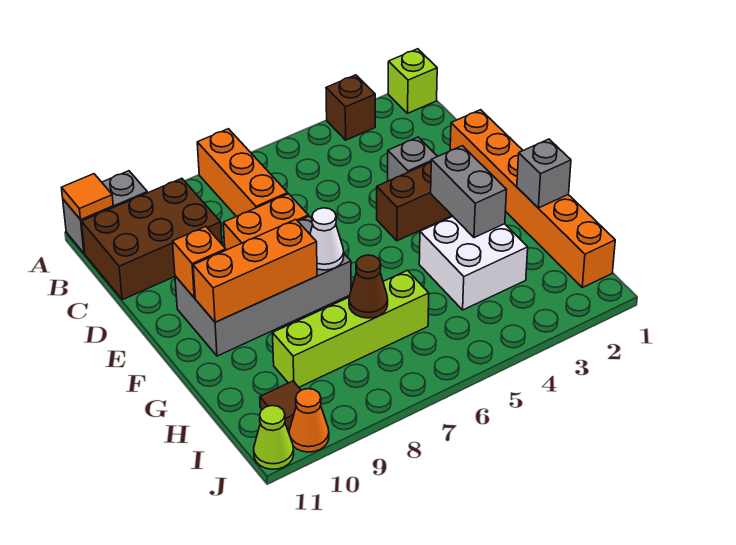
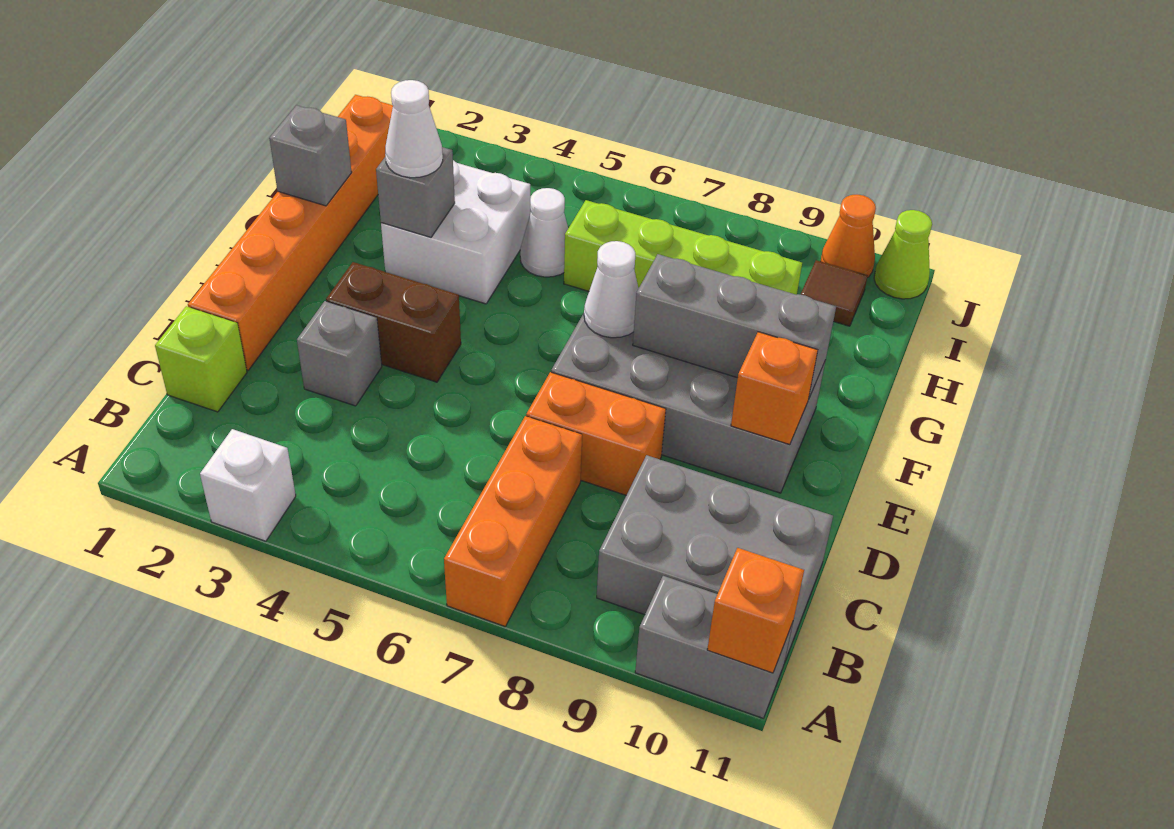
lime 1x1 brick [388,49,437,113] -> lime 1x1 brick moved to [155,306,247,412]
brown 1x1 brick [326,75,375,140] -> white 1x1 brick [200,429,296,541]
orange 1x1 tile [62,174,113,220] -> orange 1x1 brick [707,548,804,673]
brown 2x3 brick [82,178,222,300] -> grey 2x3 brick [597,455,833,663]
grey 1x2 brick [431,146,507,238] -> grey 1x1 brick [376,147,455,237]
orange 1x3 brick [193,220,317,322] -> grey 1x3 brick [633,254,836,399]
none -> white 1x1 cone [385,80,443,178]
none -> white 1x1 cone [520,188,568,277]
brown 1x1 cone [349,255,388,318] -> none

